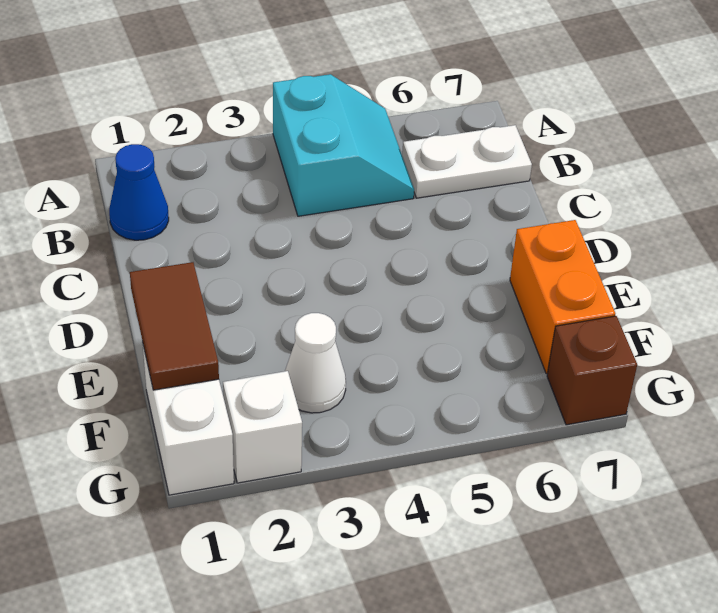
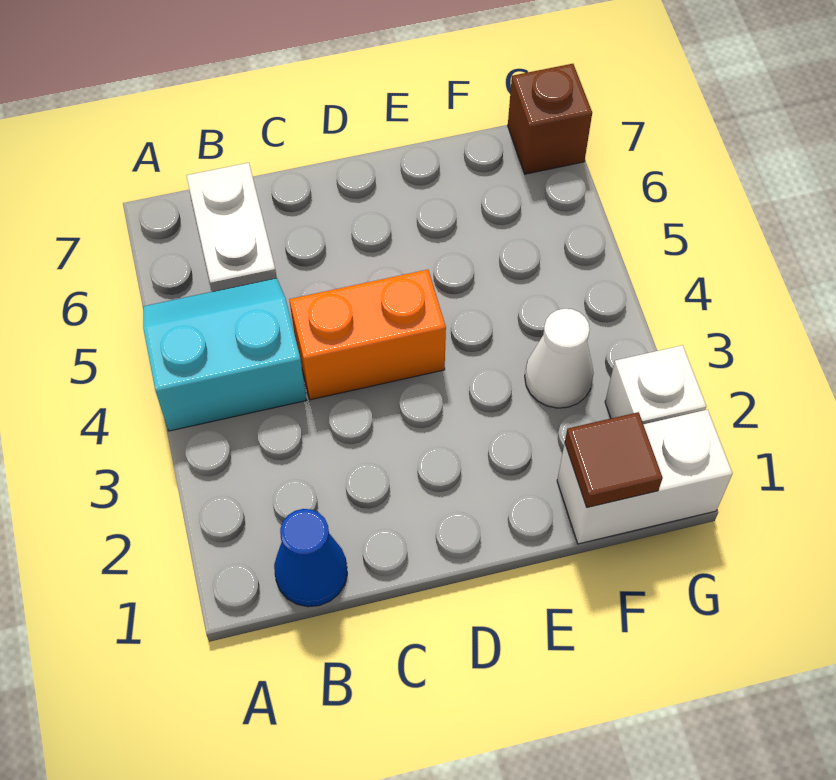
brown 1x2 tile [130,262,219,390] -> brown 1x1 tile [565,412,663,508]
orange 1x2 brick [510,220,615,374] -> orange 1x2 brick moved to [289,270,446,400]

